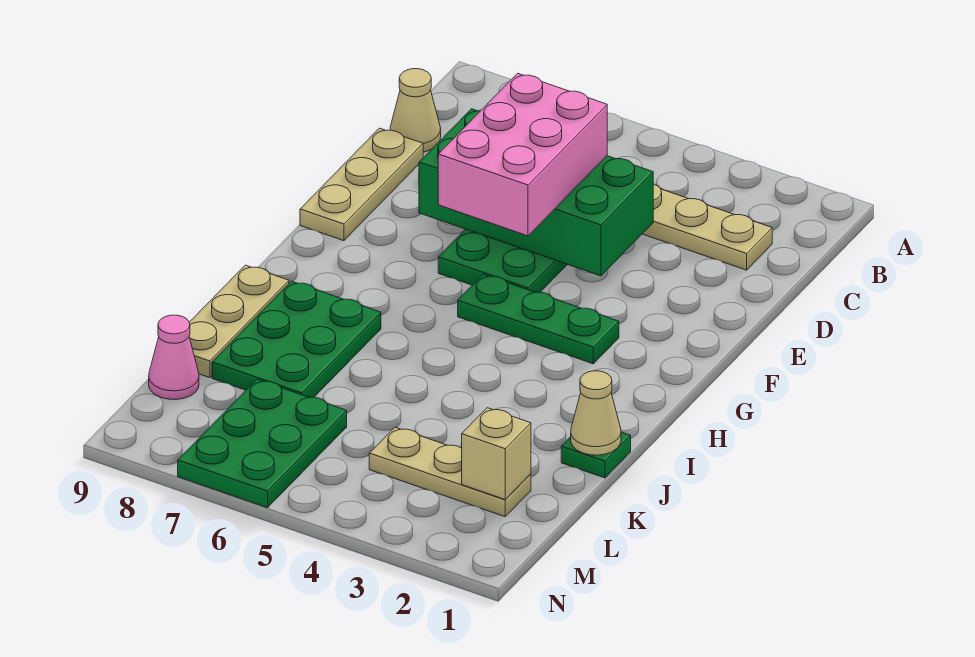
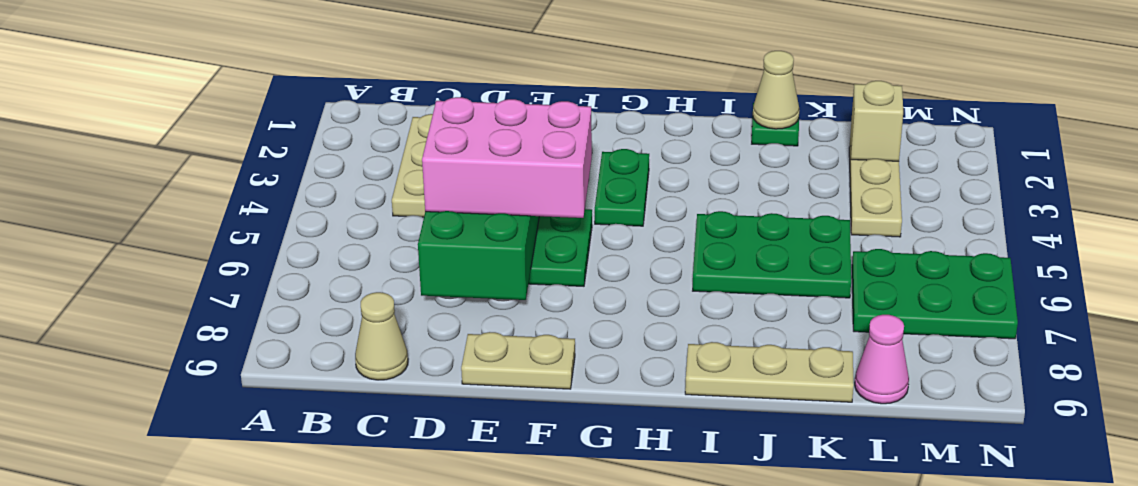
tan 1x3 plate [300,128,423,241] -> tan 1x2 plate [461,332,575,389]
green 1x3 plate [458,274,619,364] -> green 1x2 plate [595,149,649,226]
green 2x3 plate [212,281,381,397] -> green 2x3 plate moved to [693,211,851,298]

